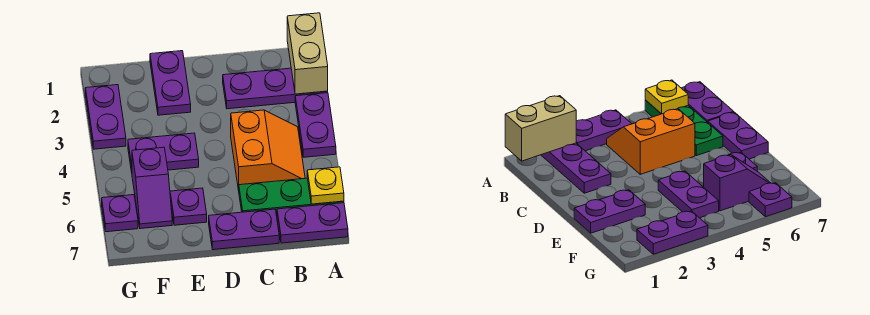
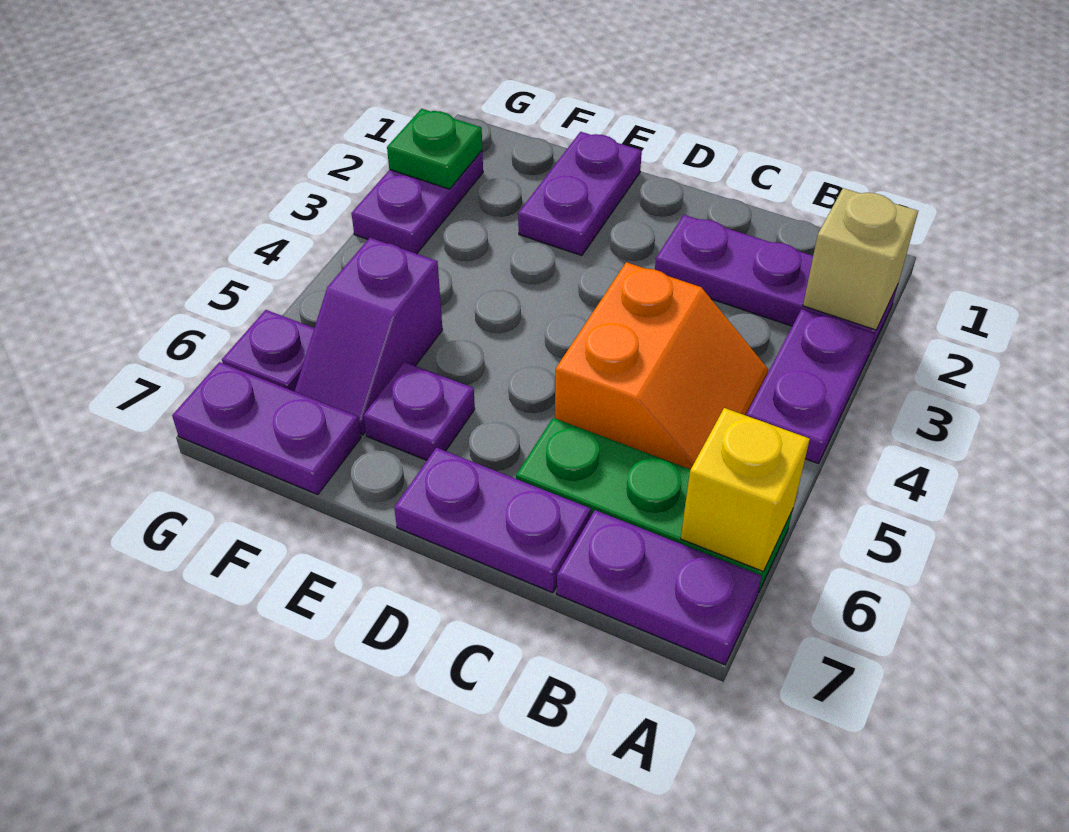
tan 1x2 brick [287,13,328,94] -> tan 1x1 brick [803,188,918,330]
yellow 1x1 plate [307,167,344,204] -> yellow 1x1 brick [681,408,810,572]
purple 1x2 plate [128,133,199,172] -> purple 1x2 plate moved to [172,362,361,495]
none -> green 1x1 plate [387,109,482,189]

